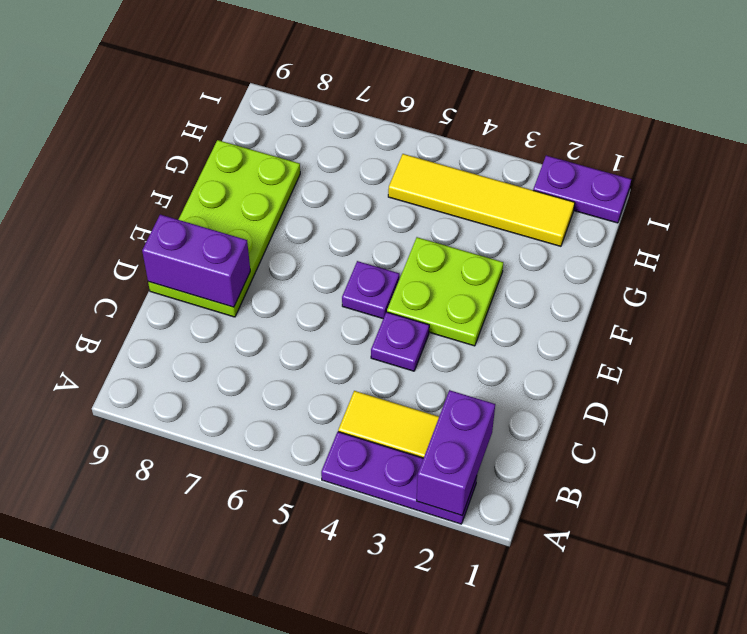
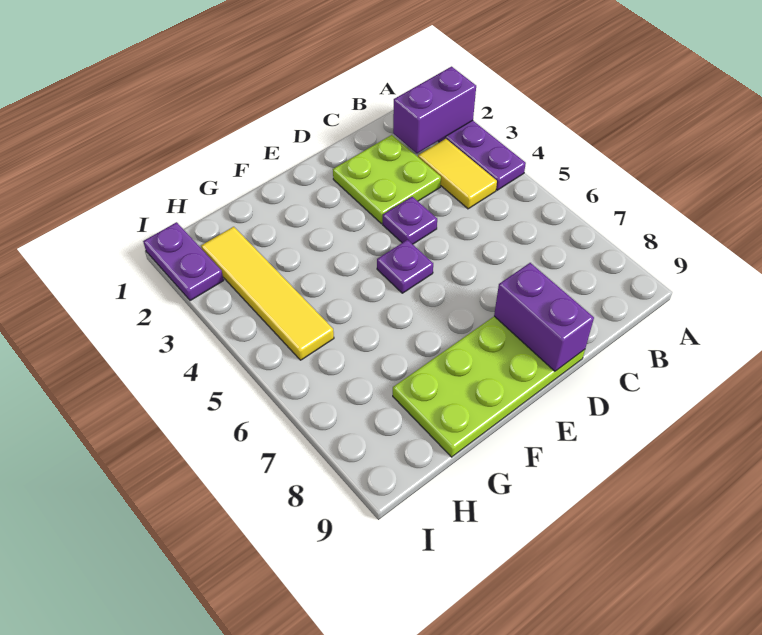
lime 2x2 plate [387,237,503,346] -> lime 2x2 plate moved to [333,135,441,224]

